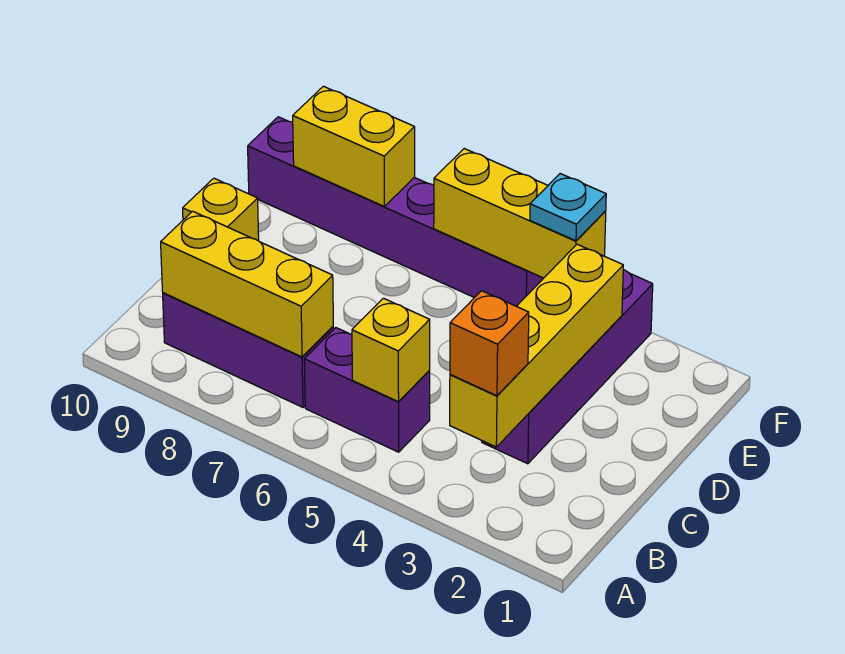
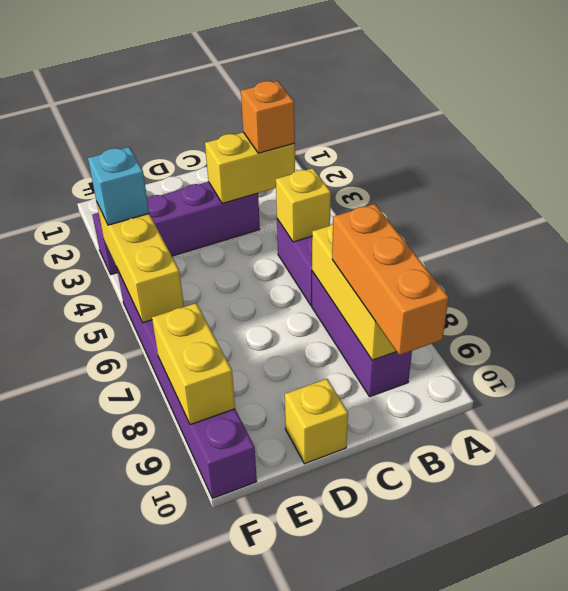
yellow 1x4 brick [450,244,623,447] -> yellow 1x2 brick [205,132,295,204]
none -> orange 1x3 brick [332,204,449,355]
cyan 1x1 plate [530,174,606,241] -> cyan 1x1 brick [88,147,149,225]

